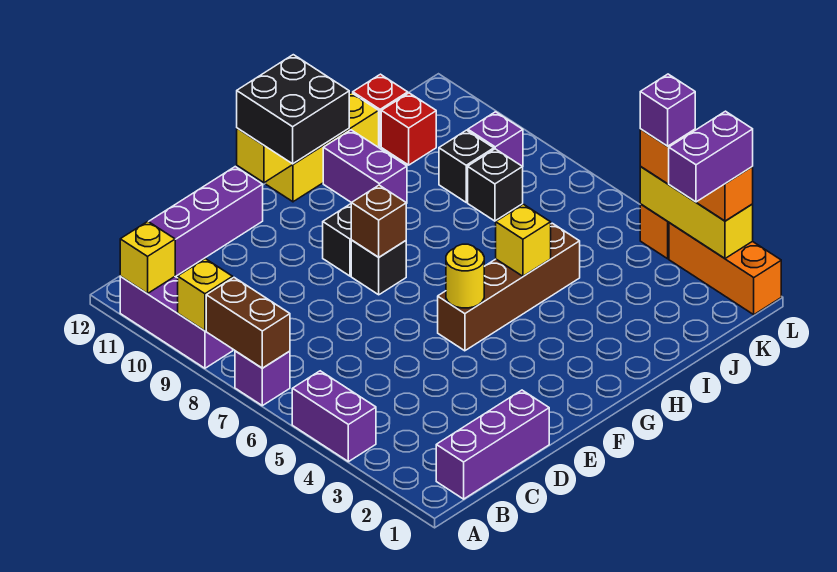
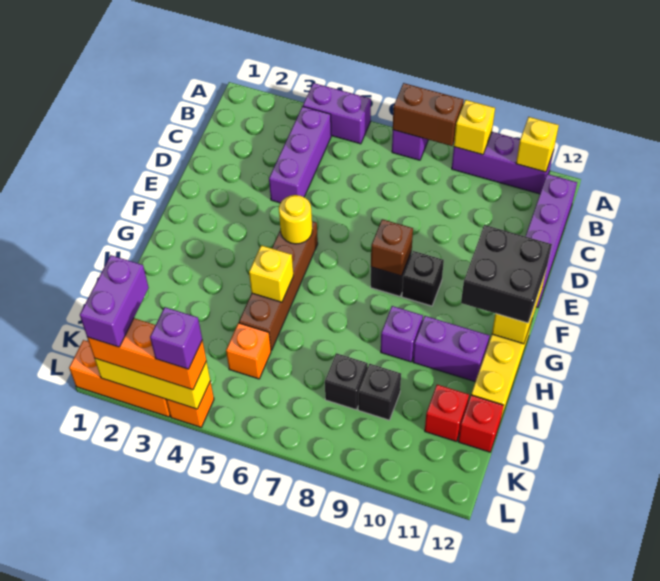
purple 1x3 brick [436,390,549,499] -> purple 1x3 brick moved to [269,106,331,203]
none -> orange 1x1 brick [226,323,271,379]
purple 1x1 brick [468,112,523,167] -> purple 1x1 brick moved to [381,306,423,362]

